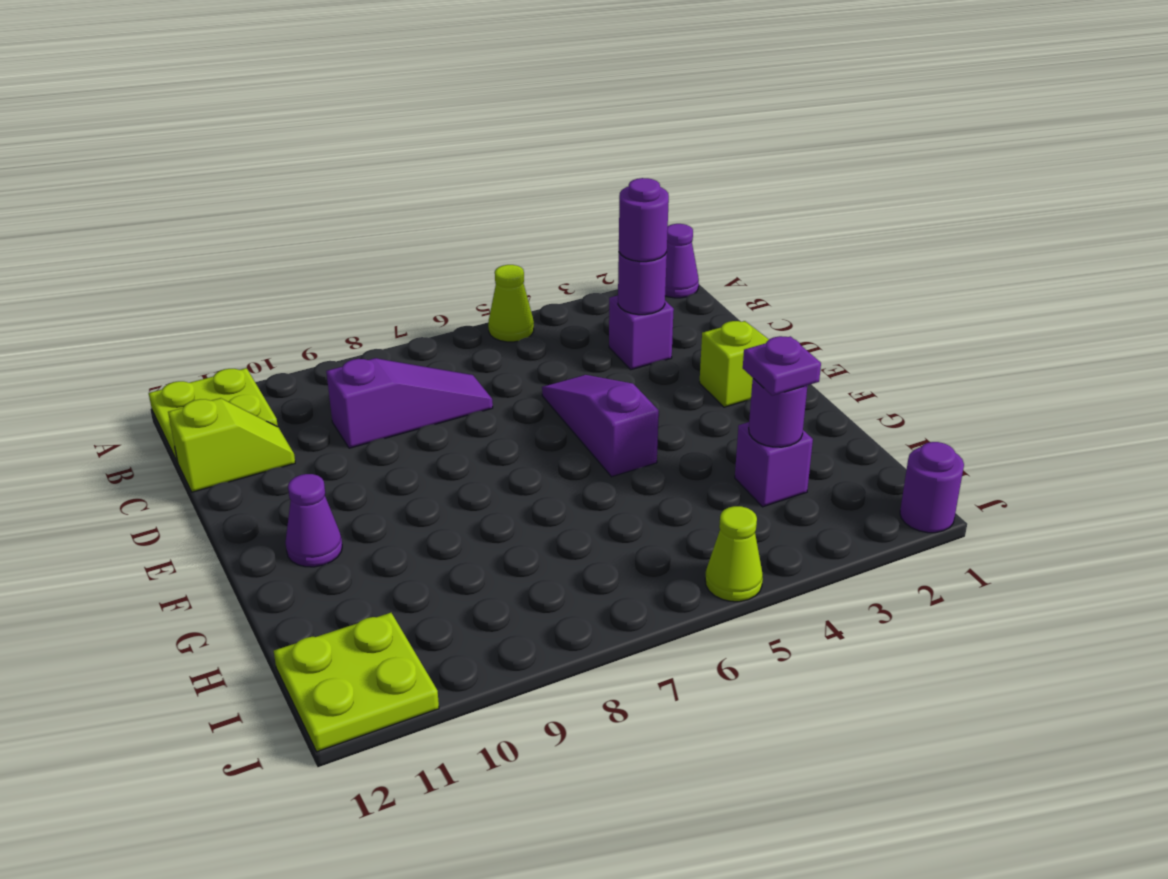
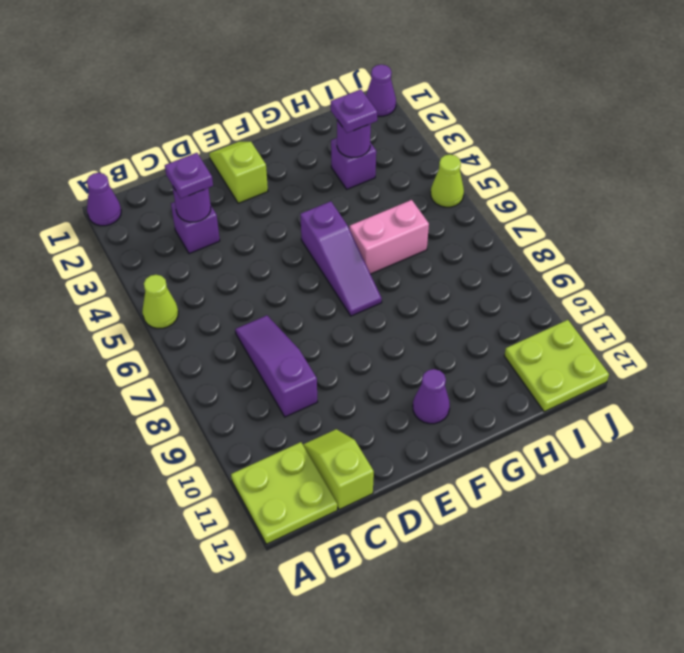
purple 1x1 round brick [619,178,669,262] -> purple 1x1 plate [165,153,213,198]
purple 1x3 slope [542,375,659,477] -> purple 1x3 slope turned to [300,201,382,316]
none -> pink 1x2 brick [350,200,429,274]
purple 1x1 round brick [900,442,964,533] -> purple 1x1 cone [366,65,396,116]

